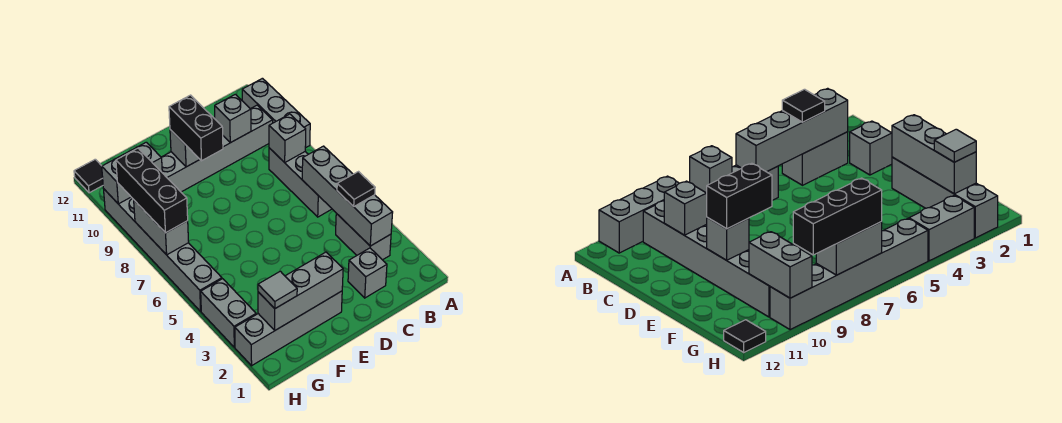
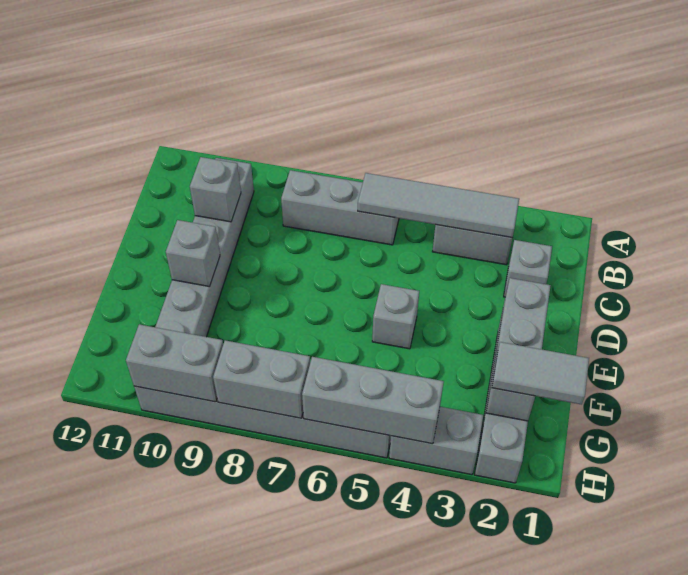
grey 1x3 brick [242,78,310,148] -> grey 1x3 brick moved to [302,357,444,444]
grey 1x4 brick [302,146,393,246] -> grey 1x4 tile [358,173,519,238]
black 1x1 tile [337,172,375,207] -> none
grey 1x1 brick [269,114,306,163] -> grey 1x1 brick moved to [372,284,419,349]
black 1x2 brick [169,95,223,161] -> none
grey 1x1 tile [258,271,297,308] -> grey 1x2 tile [492,342,589,405]
grey 1x2 brick [102,142,162,204] -> grey 1x2 brick turned to [126,324,223,402]
black 1x3 brick [116,148,188,233] -> none
black 1x1 tile [74,159,103,193] -> none

